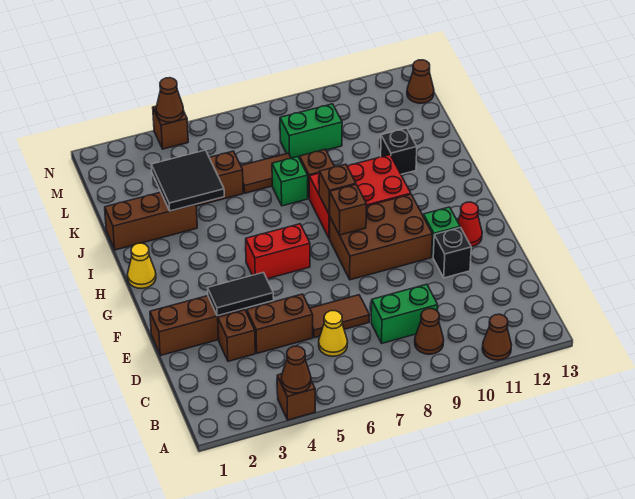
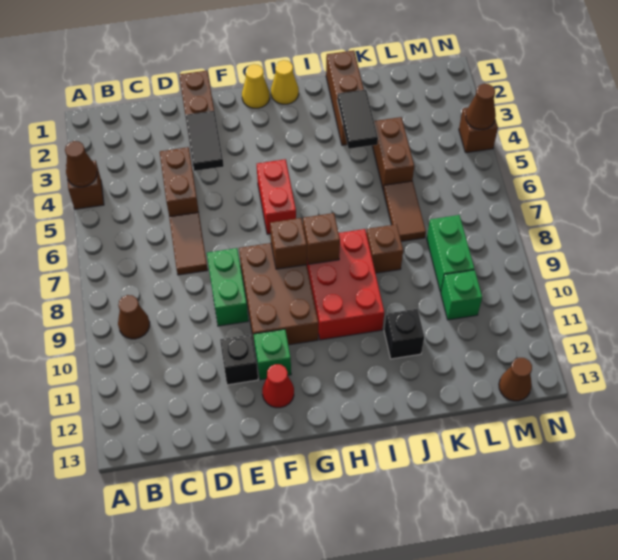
brown 1x1 cone [482,314,511,360] -> none
yellow 1x1 cone [319,311,348,356] -> yellow 1x1 cone moved to [242,64,270,108]
green 1x2 brick [371,284,438,343] -> green 1x2 brick moved to [207,248,248,326]
brown 1x1 brick [218,310,255,361] -> none
black 2x2 tile [151,150,224,211] -> black 1x2 tile [337,90,378,149]
green 1x1 brick [272,157,308,206] -> green 1x1 brick moved to [441,270,482,320]

